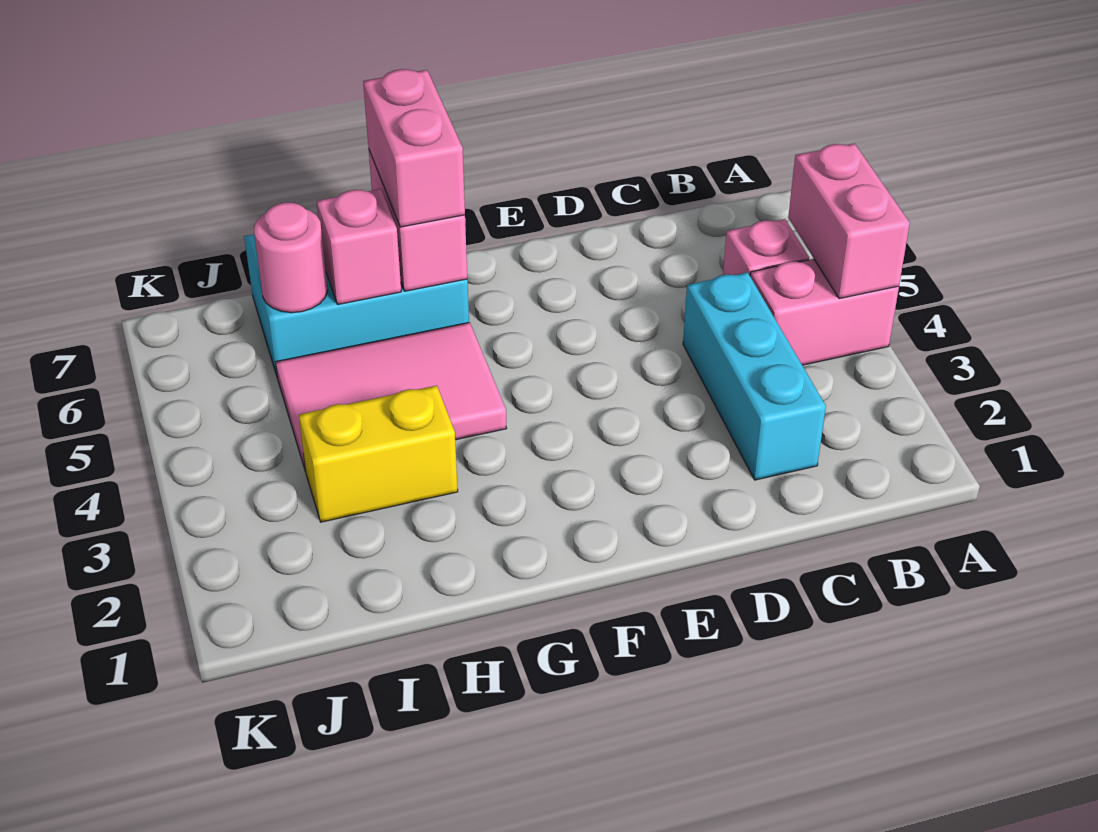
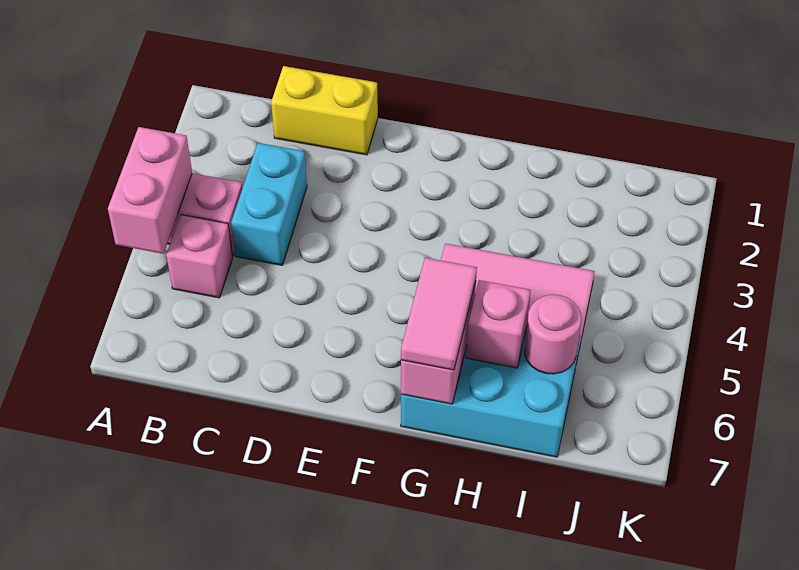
cyan 1x3 brick [683,272,826,480] -> cyan 1x2 brick [231,143,307,265]
pink 1x2 brick [363,69,465,227] -> pink 1x2 tile [401,258,477,370]
yellow 1x2 brick [299,386,458,522] -> yellow 1x2 brick moved to [271,66,378,155]

